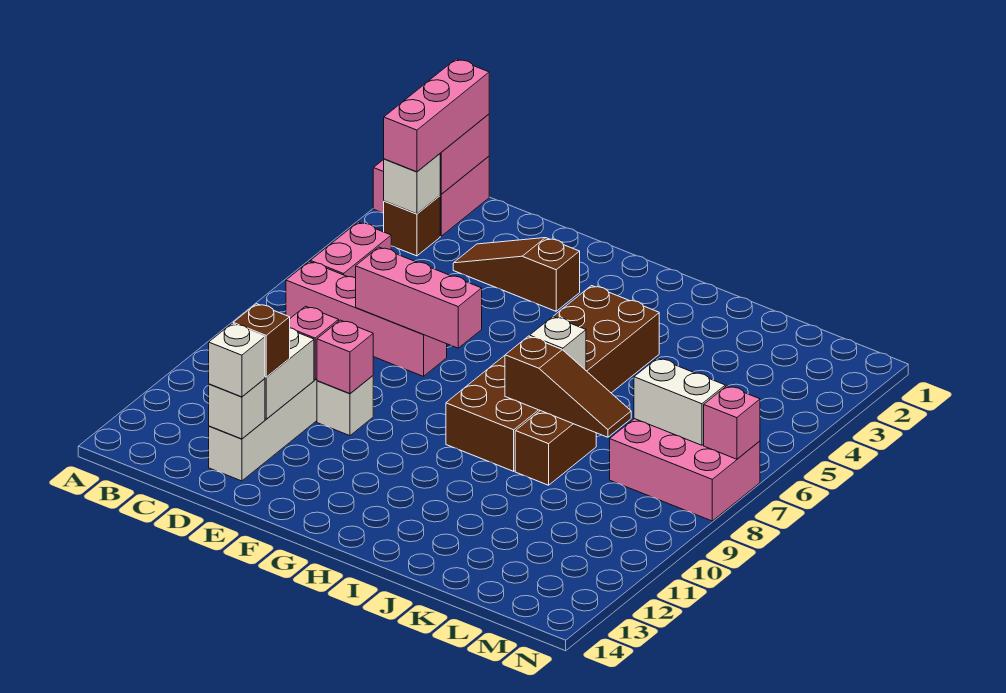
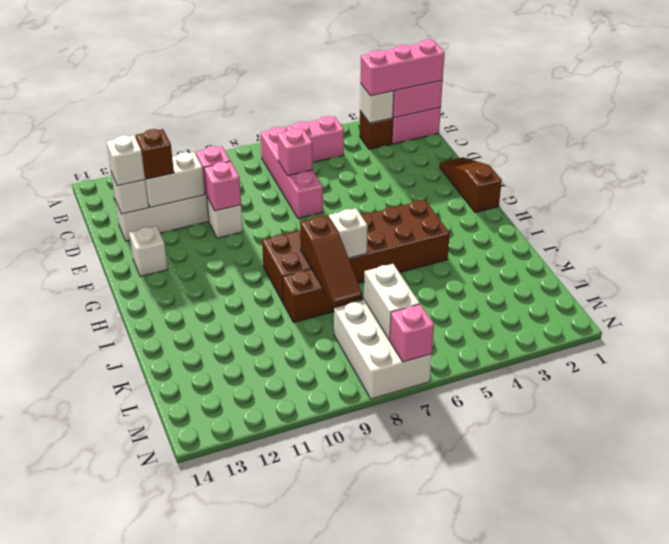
brown 1x3 slope [453,238,580,311] -> brown 1x3 slope moved to [440,157,502,213]
pink 1x3 brick [356,247,482,348] -> pink 1x1 brick [277,128,313,176]
none -> white 1x1 brick [129,226,168,277]
pink 2x3 brick [610,419,760,521] -> white 2x3 brick [334,300,432,399]

